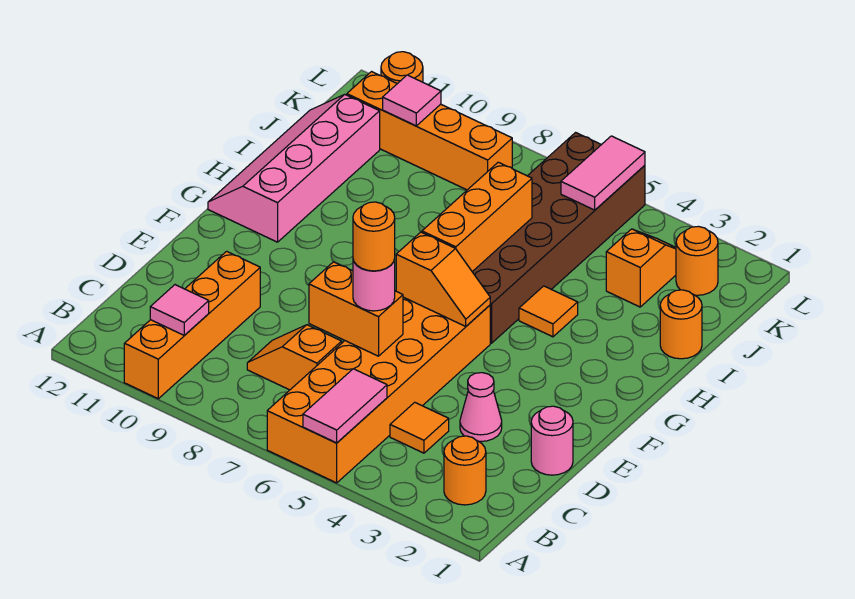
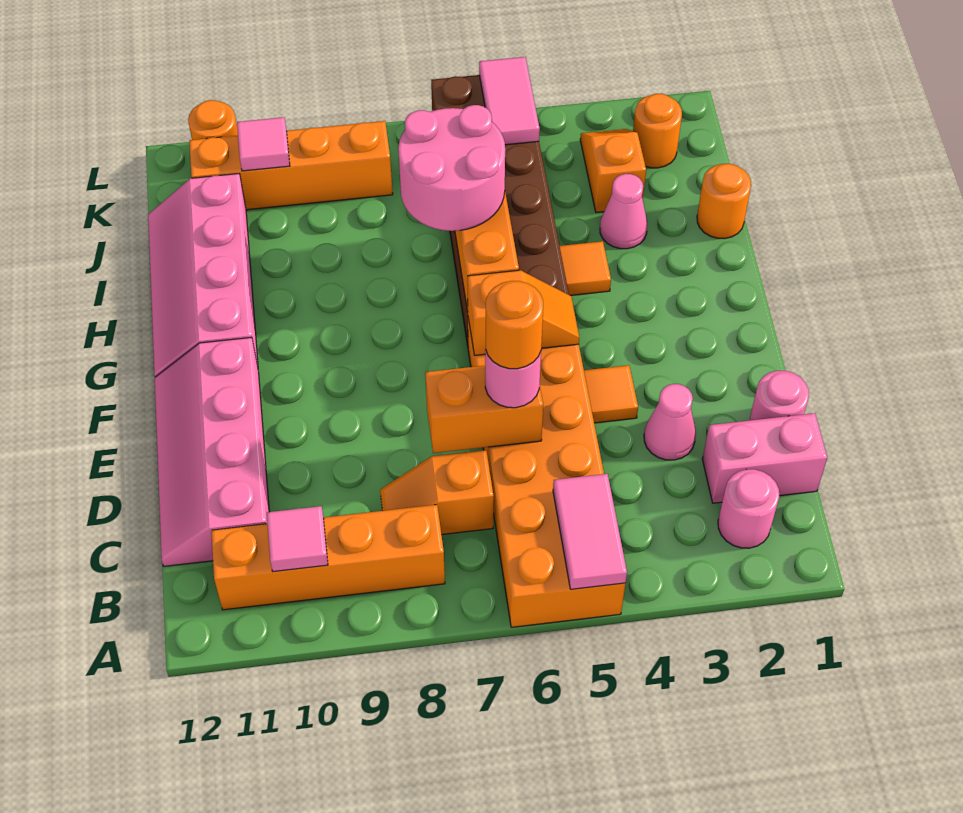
orange 1x4 brick [124,251,260,399] -> orange 1x4 brick turned to [211,505,445,610]
orange 1x1 round brick [444,436,486,505] -> pink 1x1 round brick [718,469,779,548]
none -> pink 1x2 brick [702,413,827,503]
orange 1x1 tile [390,402,449,453] -> orange 1x1 tile moved to [584,365,638,423]
none -> pink 2x4 slope [155,337,269,566]
none -> pink 2x2 round brick [398,105,505,231]
none -> pink 1x1 cone [600,174,647,249]

